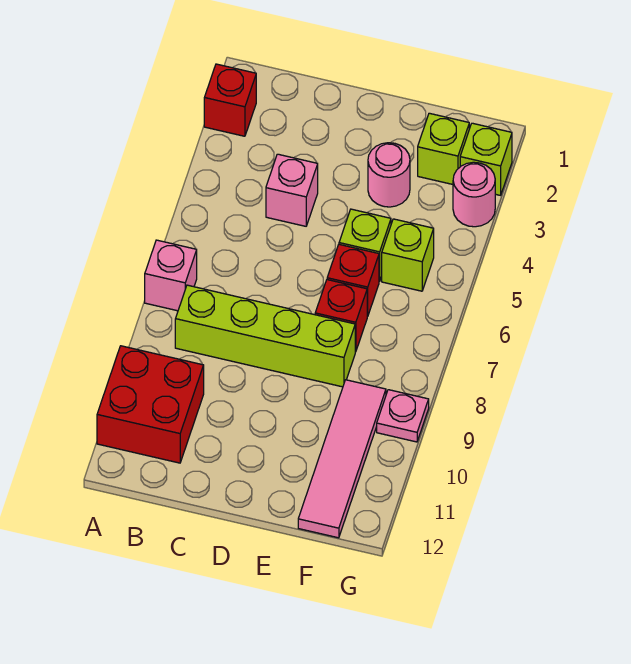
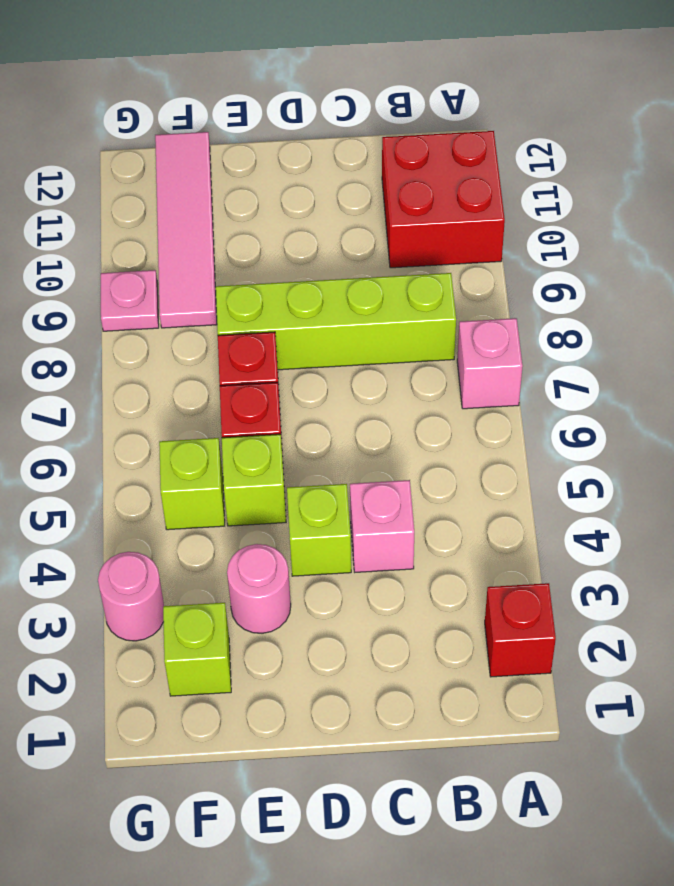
lime 1x1 brick [460,123,512,195] -> lime 1x1 brick moved to [287,484,351,576]

